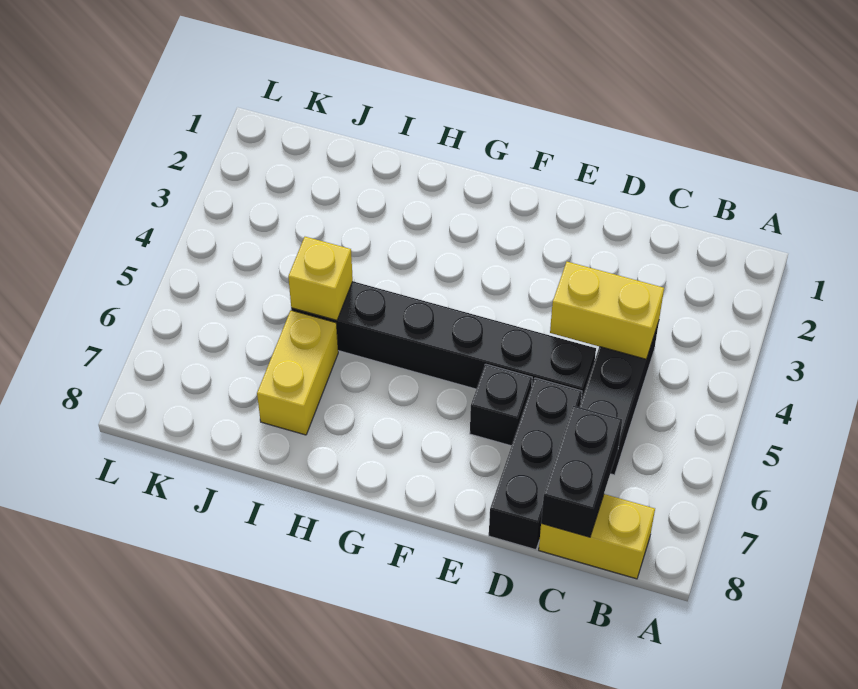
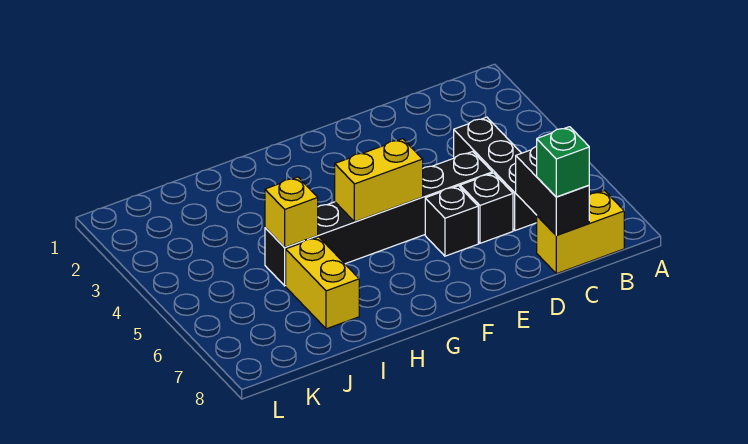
yellow 1x2 brick [550,262,664,359] -> yellow 1x2 brick moved to [335,139,423,222]
none -> green 1x1 brick [537,127,589,197]
black 1x3 brick [489,378,582,550] -> black 1x1 brick [460,173,513,243]

